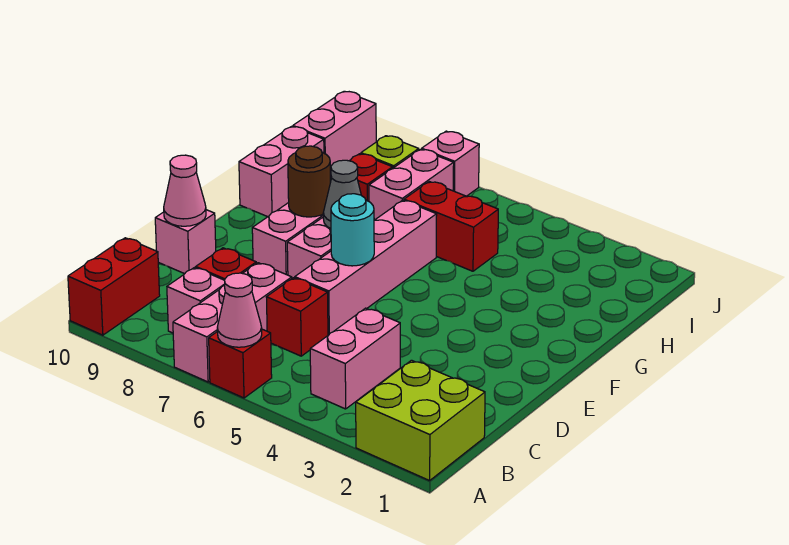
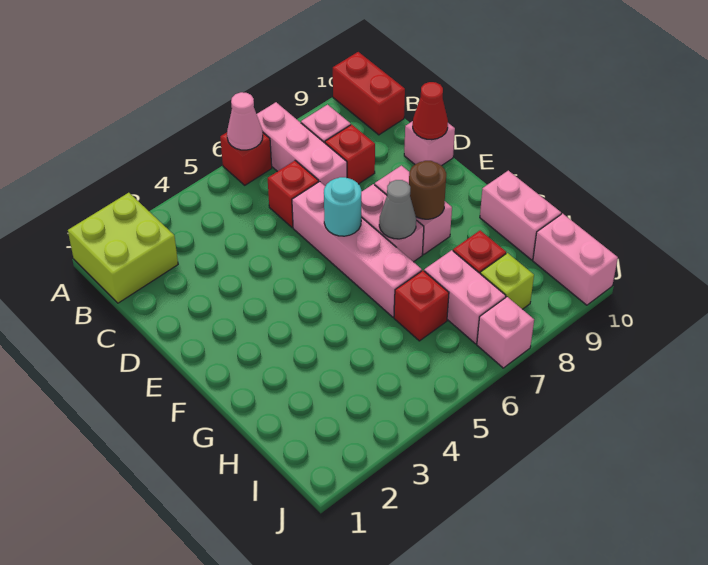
pink 1x2 brick [310,308,400,409] -> none
pink 1x1 cone [164,155,206,226] -> red 1x1 cone [413,82,448,140]
red 1x2 brick [404,182,498,271] -> red 1x1 brick [394,271,449,341]

